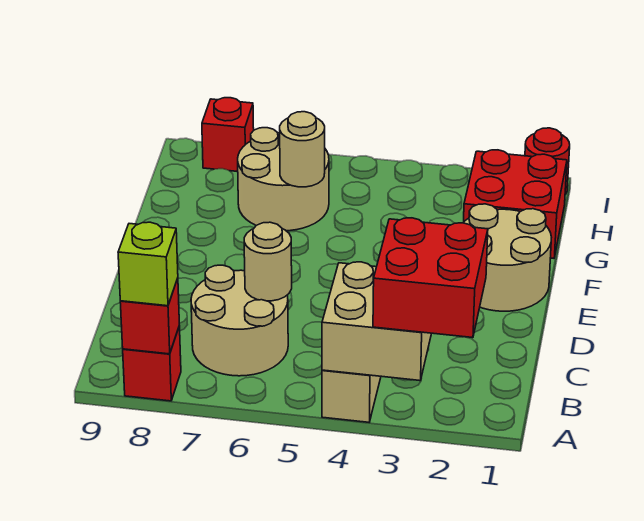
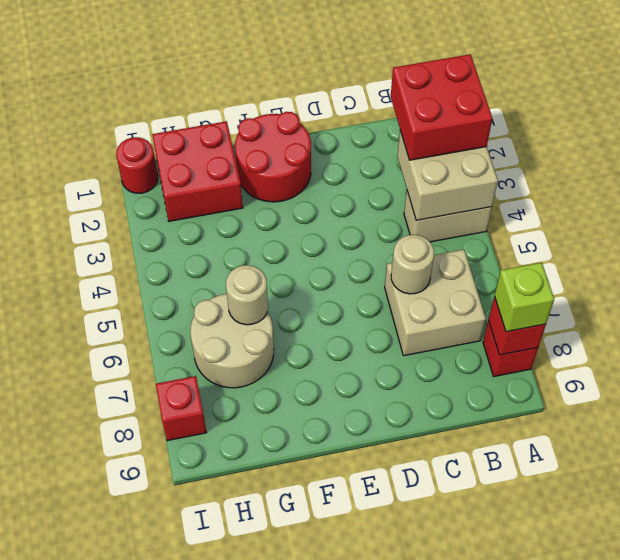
tan 2x2 round brick [191,265,288,376] -> tan 2x2 brick [385,250,486,356]
tan 2x2 round brick [463,204,551,311] -> red 2x2 round brick [235,112,311,202]

